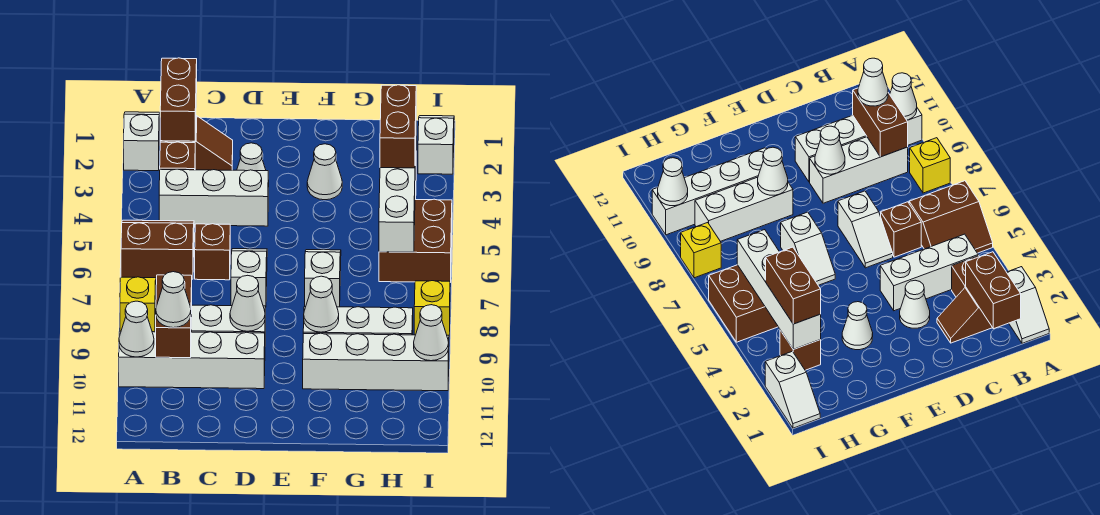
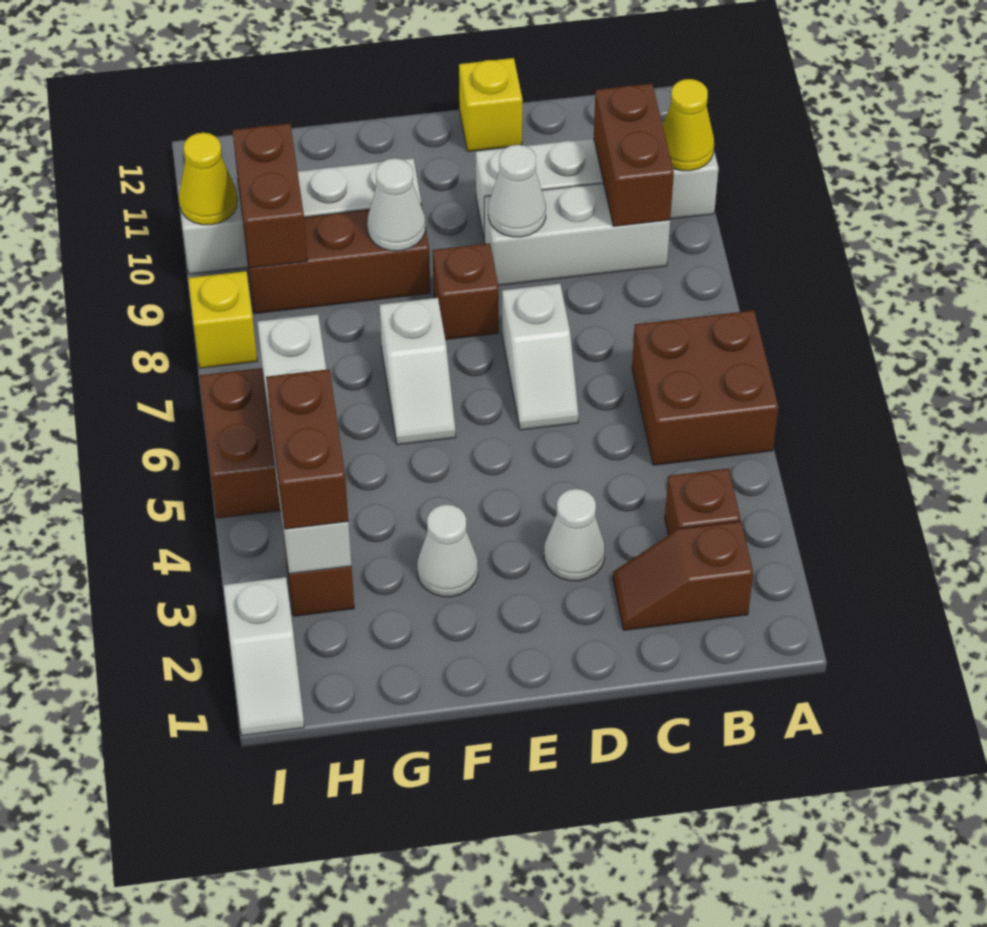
white 1x2 slope [124,112,160,171] -> none
brown 2x2 slope [121,220,194,279] -> brown 2x2 brick [632,310,778,465]
yellow 1x1 brick [120,277,156,332] -> yellow 1x1 brick moved to [459,58,522,152]
white 1x1 cone [119,301,154,357] -> yellow 1x1 cone [663,79,714,171]
brown 1x2 brick [160,58,197,141] -> brown 1x2 brick moved to [233,124,307,268]
white 1x3 brick [159,169,268,226] -> none
white 1x1 cone [156,272,191,328] -> none
brown 1x1 brick [195,224,230,280] -> brown 1x1 brick moved to [433,243,499,340]
white 1x3 brick [303,307,413,335] -> brown 1x3 brick [244,204,430,314]
white 1x1 cone [414,305,449,361] -> yellow 1x1 cone [179,133,237,225]

